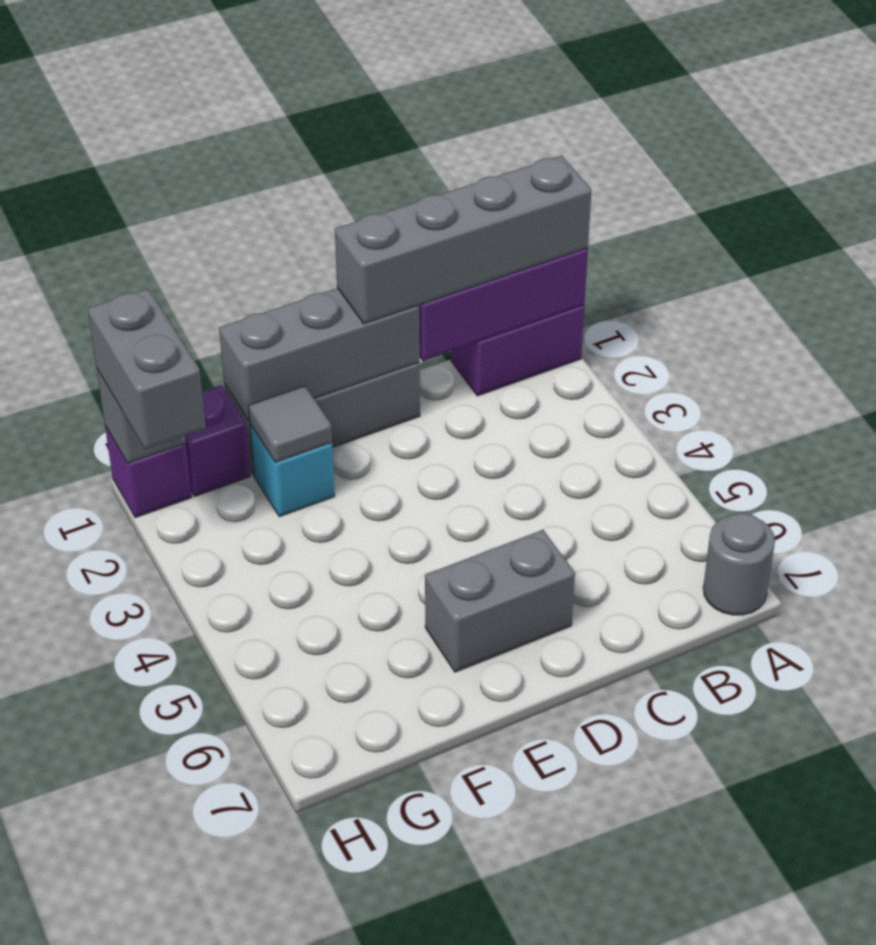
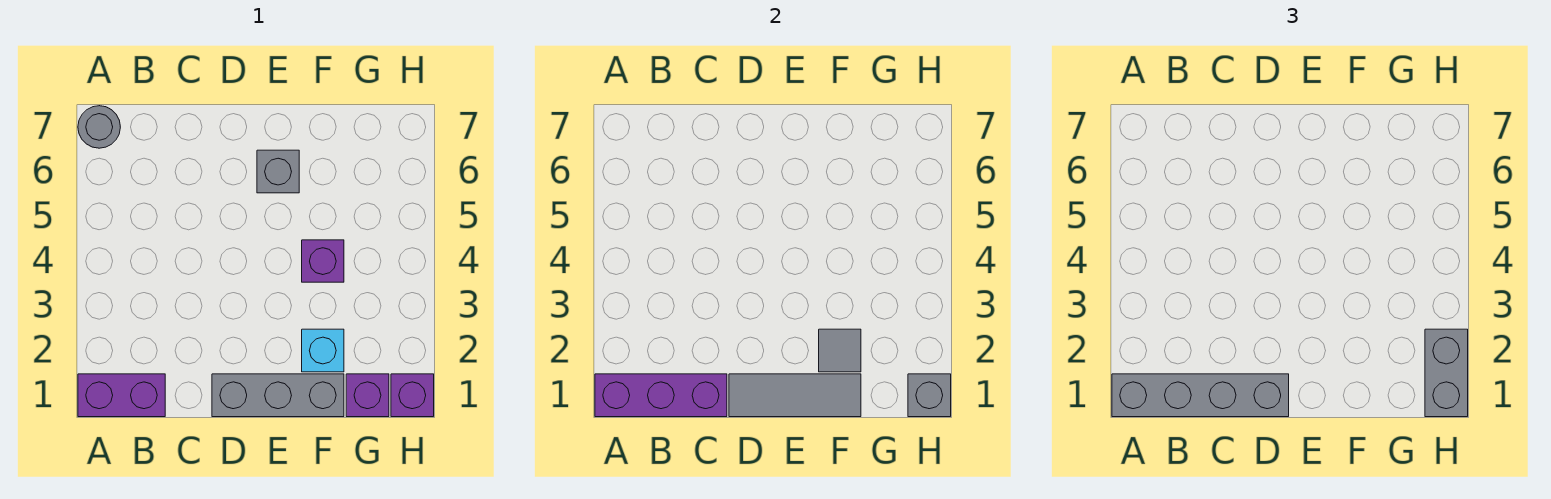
grey 1x3 brick [219,288,420,421] -> grey 1x3 tile [729,374,861,417]
grey 1x2 brick [425,530,575,672] -> grey 1x1 brick [257,150,299,193]
none -> purple 1x1 brick [302,240,344,282]

